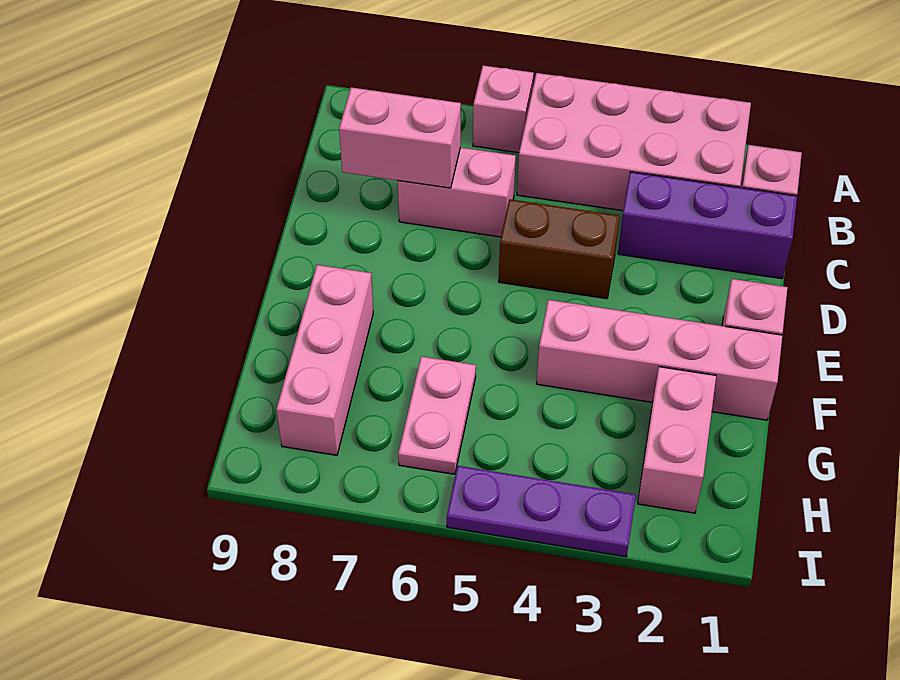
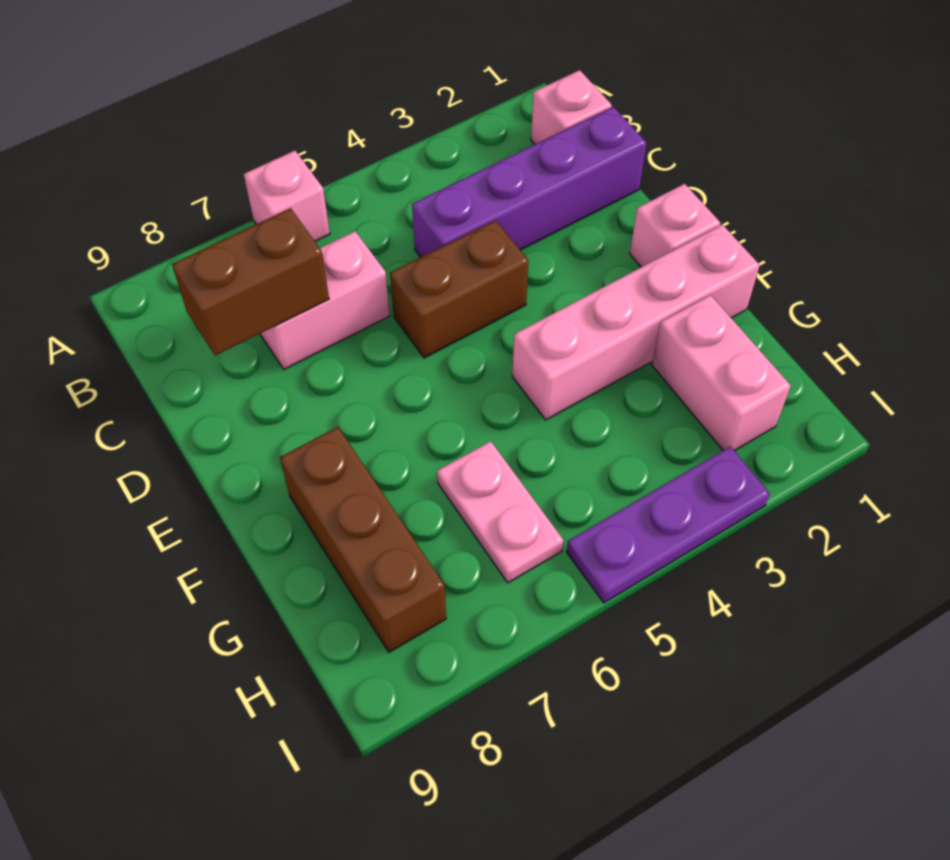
pink 2x4 brick [517,73,751,211] -> none
purple 1x3 brick [618,172,797,279] -> purple 1x4 brick [412,107,647,257]
pink 1x2 brick [339,87,461,188] -> brown 1x2 brick [172,208,329,356]
pink 1x3 brick [276,265,373,455] -> brown 1x3 brick [280,427,446,652]

